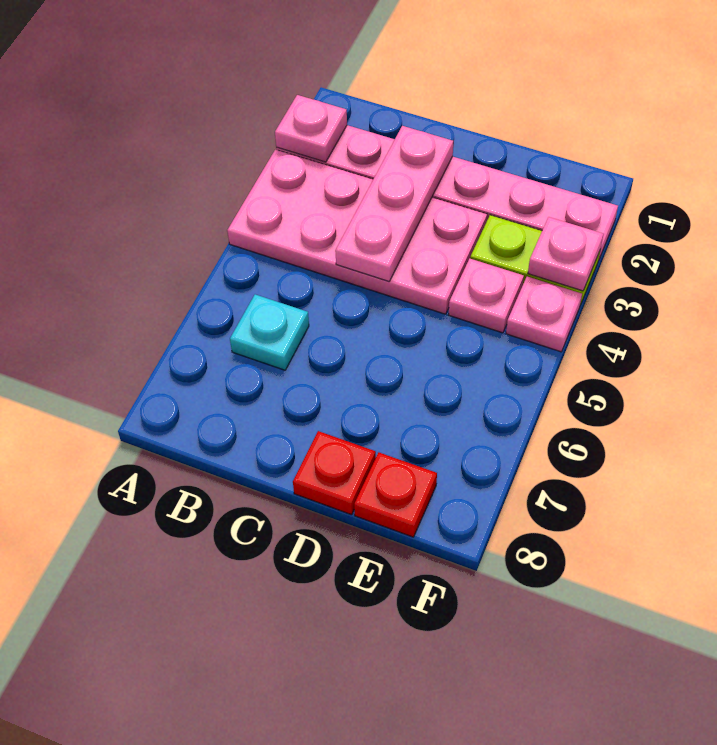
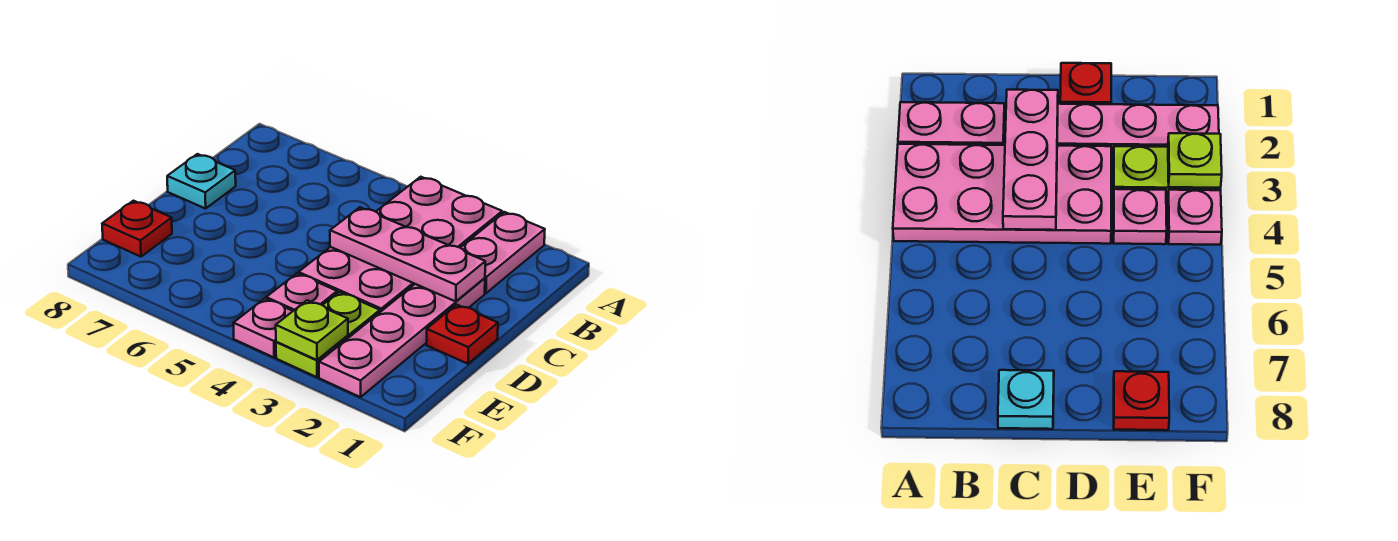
pink 1x1 plate [275,95,347,162] -> none
cyan 1x1 plate [230,294,309,370] -> cyan 1x1 plate moved to [167,154,236,209]
red 1x1 plate [293,431,376,515] -> red 1x1 plate moved to [427,305,498,364]
pink 1x1 plate [528,217,603,291] -> lime 1x1 plate [276,300,348,360]

